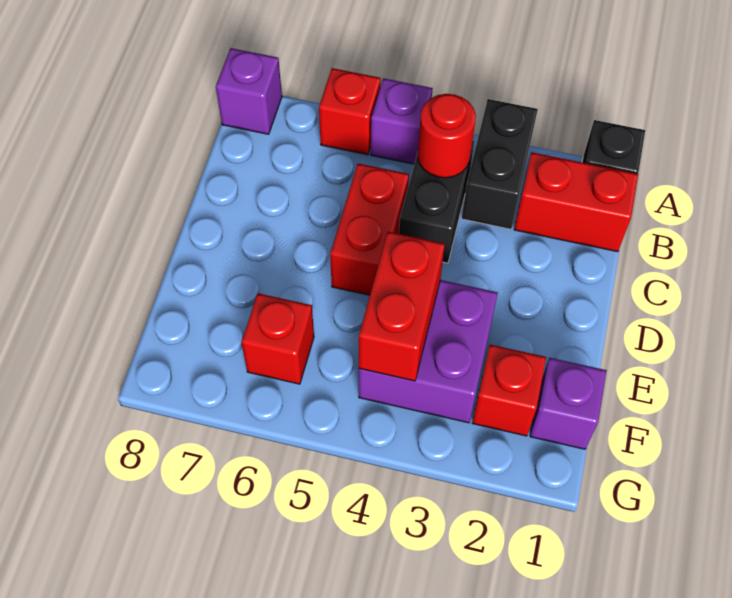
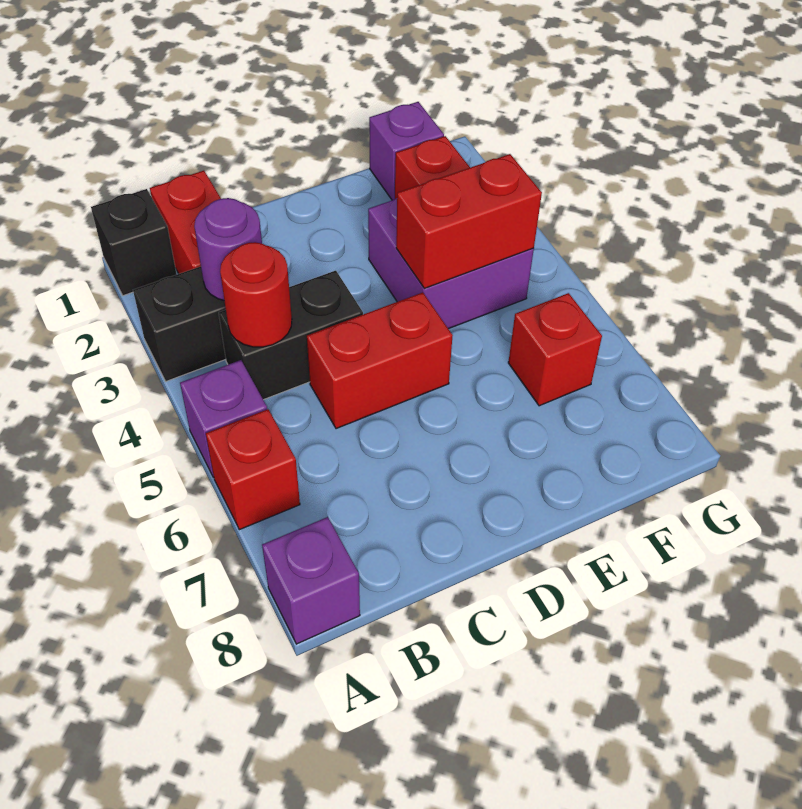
none -> purple 1x1 round brick [194,198,262,300]

